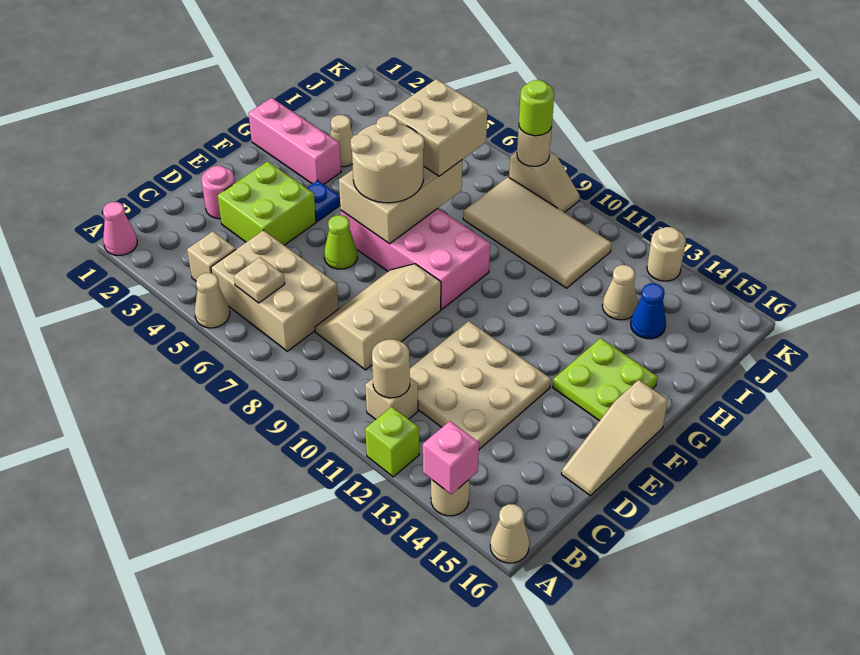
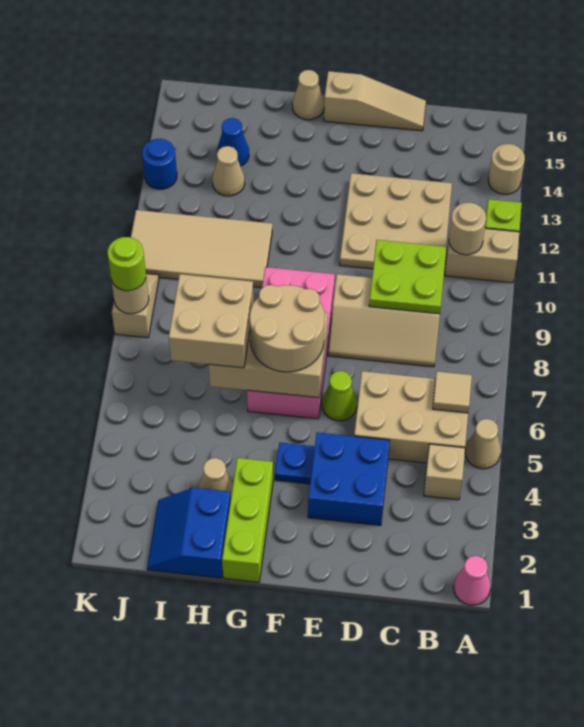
pink 1x1 brick [423,421,479,494] -> none
tan 1x1 cone [490,504,529,563] -> tan 1x1 cone moved to [292,70,324,120]
tan 2x3 brick [211,230,339,351] -> tan 2x3 brick turned to [354,371,468,463]
tan 1x1 plate [234,257,285,303] -> tan 1x1 tile [433,371,472,413]
tan 1x1 brick [365,378,418,419] -> tan 1x2 brick [445,228,519,283]
pink 1x1 round brick [201,166,235,219] -> none
lime 2x2 brick [218,161,316,245] -> blue 2x2 brick [308,432,390,526]
lime 2x2 plate [553,338,658,421] -> lime 2x2 plate moved to [369,240,446,314]
pink 1x3 brick [248,98,341,184] -> lime 1x3 brick [222,458,273,582]
none -> blue 2x2 slope [147,488,231,578]
tan 2x4 tile [463,177,612,288] -> tan 2x4 tile turned to [131,210,272,288]
tan 1x1 round brick [647,227,686,281] -> blue 1x1 round brick [142,139,177,189]

